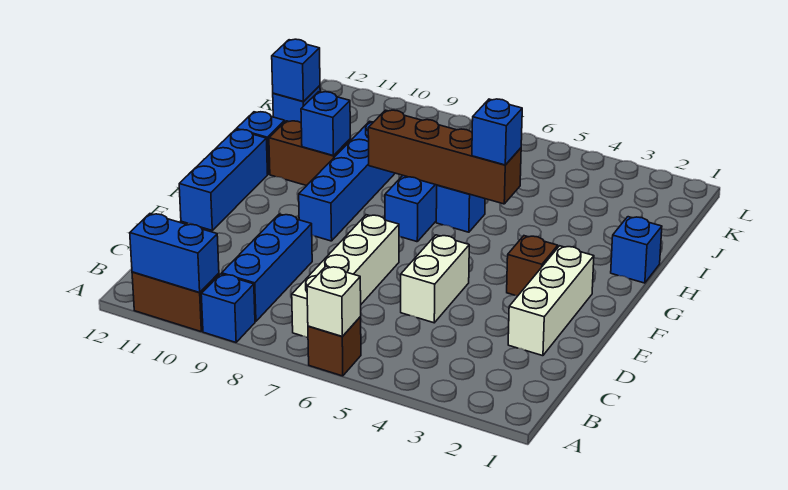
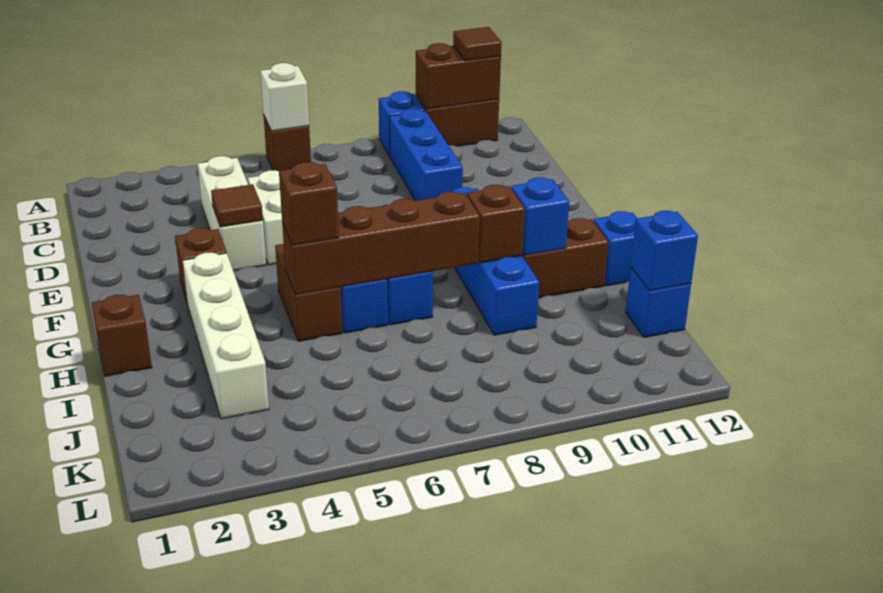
blue 1x2 brick [130,214,219,292] -> brown 1x2 brick [416,43,501,109]
none -> brown 1x1 tile [453,27,502,61]
white 1x4 brick [292,215,399,338] -> white 1x4 brick moved to [182,253,269,419]
white 1x3 brick [508,246,594,356] -> white 1x3 brick moved to [198,156,266,271]
none -> brown 1x1 tile [211,184,263,227]
blue 1x3 brick [179,130,268,230] -> none
none -> brown 1x2 brick [275,244,342,341]
blue 1x1 brick [611,217,662,283] -> brown 1x1 brick [92,295,152,376]
blue 1x1 brick [472,99,522,165] -> brown 1x1 brick [279,162,339,245]
none -> brown 1x1 brick [467,185,525,263]

